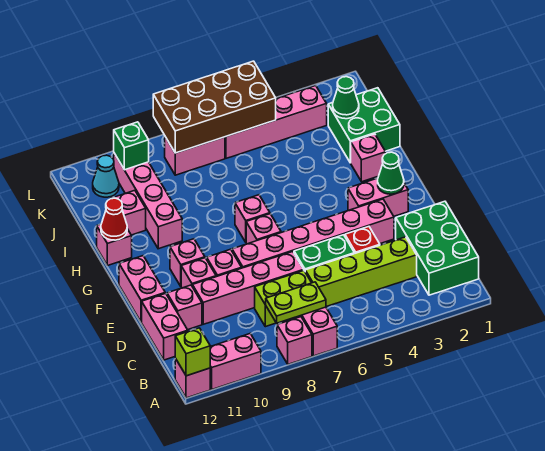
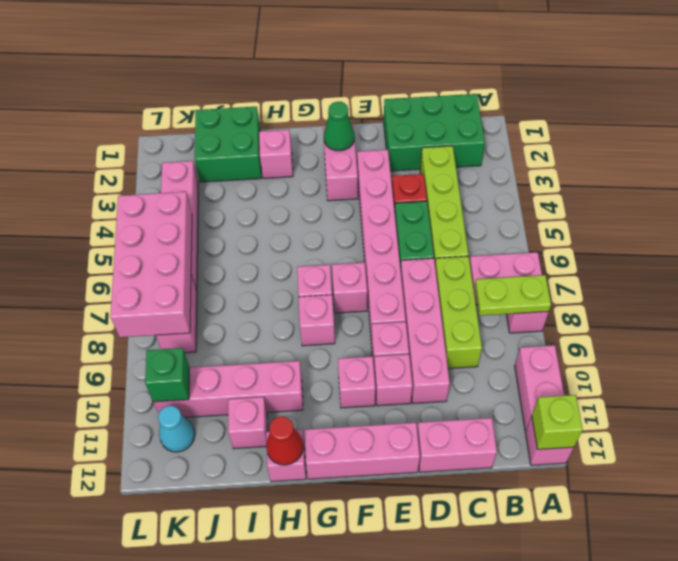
lime 1x2 plate [266,282,326,323] -> lime 1x2 plate turned to [475,275,551,316]
lime 1x2 brick [255,271,311,327] -> lime 1x3 brick [435,256,482,368]
pink 1x1 brick [167,285,202,330] -> pink 1x1 brick moved to [299,295,335,346]
pink 1x2 brick [119,256,165,322] -> pink 1x3 brick [304,423,420,479]
green 1x1 cone [333,77,359,119] -> none
brown 2x4 brick [153,61,276,153] -> pink 2x4 brick [111,192,192,337]

